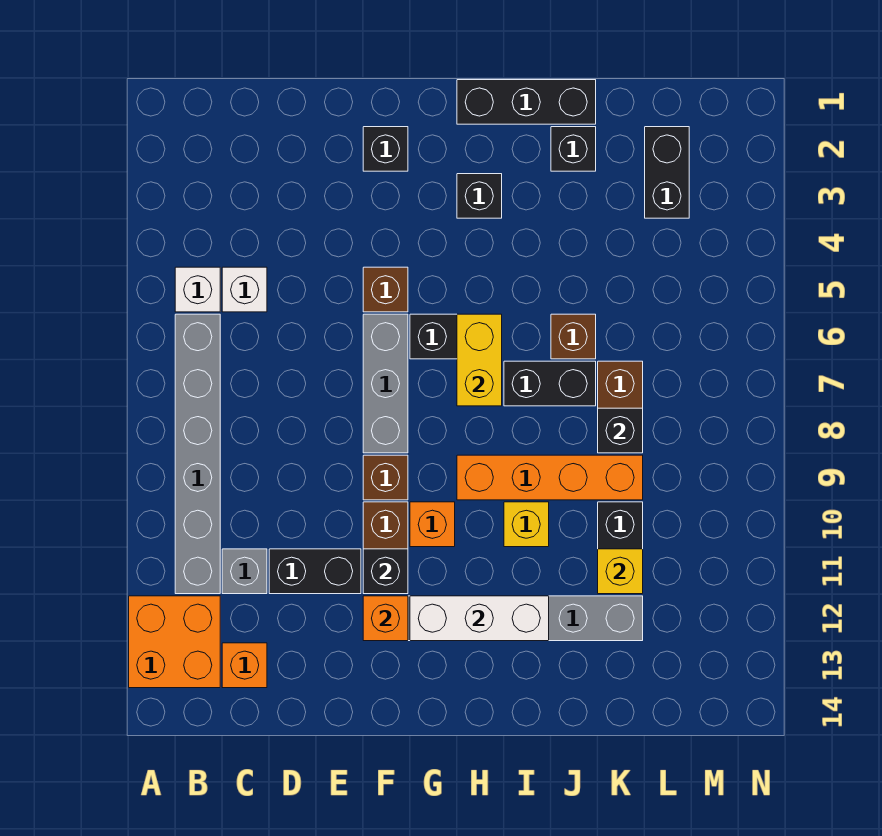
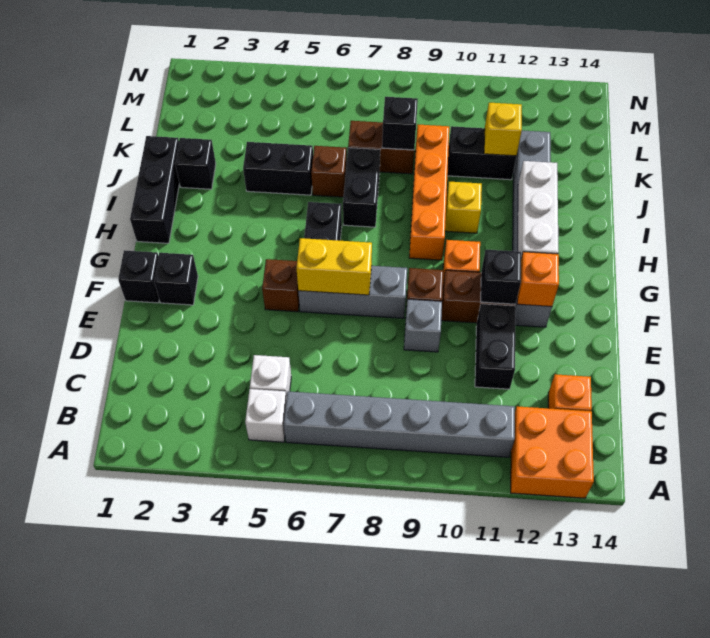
grey 1x1 brick [222,549,267,594] -> grey 1x1 brick moved to [404,299,442,352]
black 1x1 brick [457,174,502,218] -> black 1x1 brick moved to [118,250,159,303]
yellow 1x2 brick [457,314,502,406] -> yellow 1x2 brick moved to [296,238,372,295]
black 1x2 brick [645,127,689,218] -> black 1x2 brick moved to [243,142,313,195]

